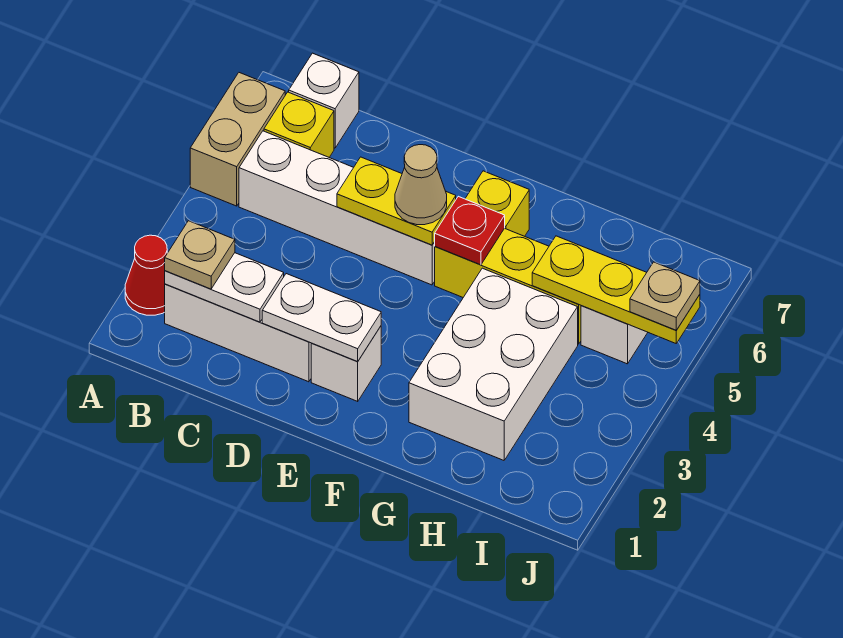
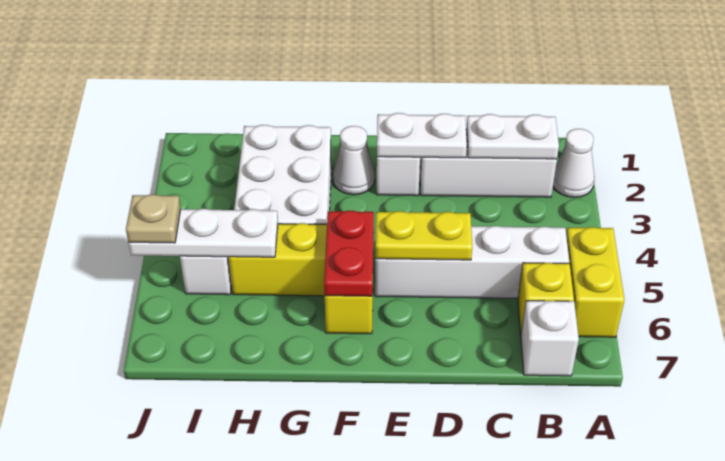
red 1x1 cone [125,235,167,315] -> white 1x1 cone [553,129,595,198]
tan 1x2 brick [190,73,285,206] -> yellow 1x2 brick [566,227,624,337]
tan 1x1 plate [165,221,235,289] -> none
tan 1x1 cone [395,145,447,225] -> none
none -> white 1x1 cone [333,126,375,195]
red 1x1 plate [435,196,505,265] -> red 1x2 plate [324,211,374,296]
yellow 1x3 plate [532,236,700,343] -> white 1x3 plate [129,209,278,257]

